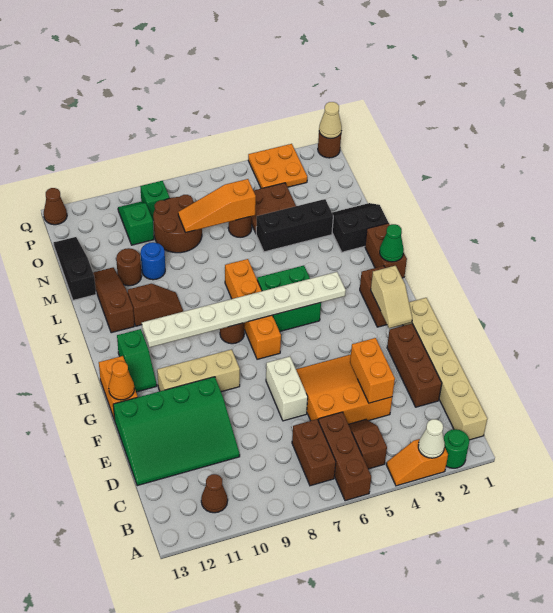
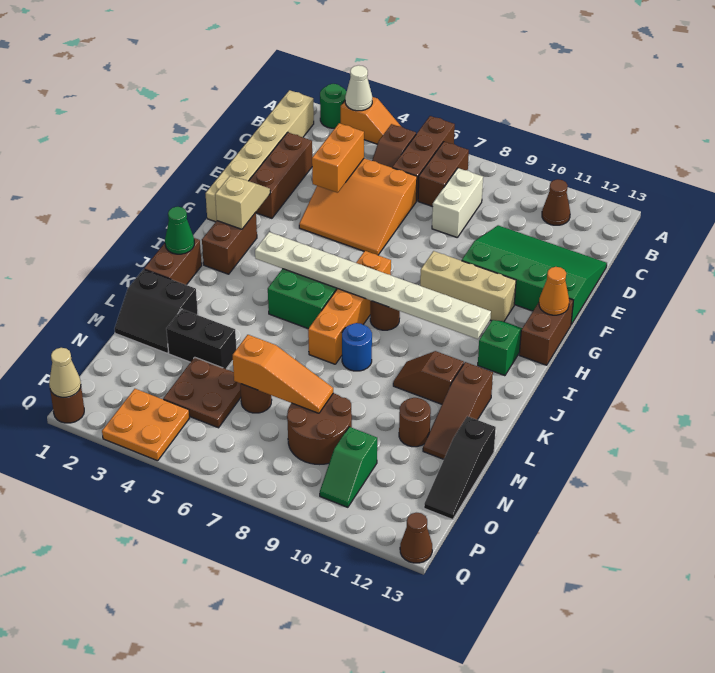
white 1x2 brick [266,356,308,421] -> white 1x2 brick moved to [432,168,483,238]
orange 1x2 brick [99,356,138,420] -> brown 1x2 brick [519,299,573,365]
black 1x3 brick [256,199,333,252] -> black 1x2 brick [166,309,236,369]
blue 1x1 round brick [141,242,165,280] -> blue 1x1 round brick moved to [342,323,372,371]
green 1x1 brick [140,181,170,220] -> none

